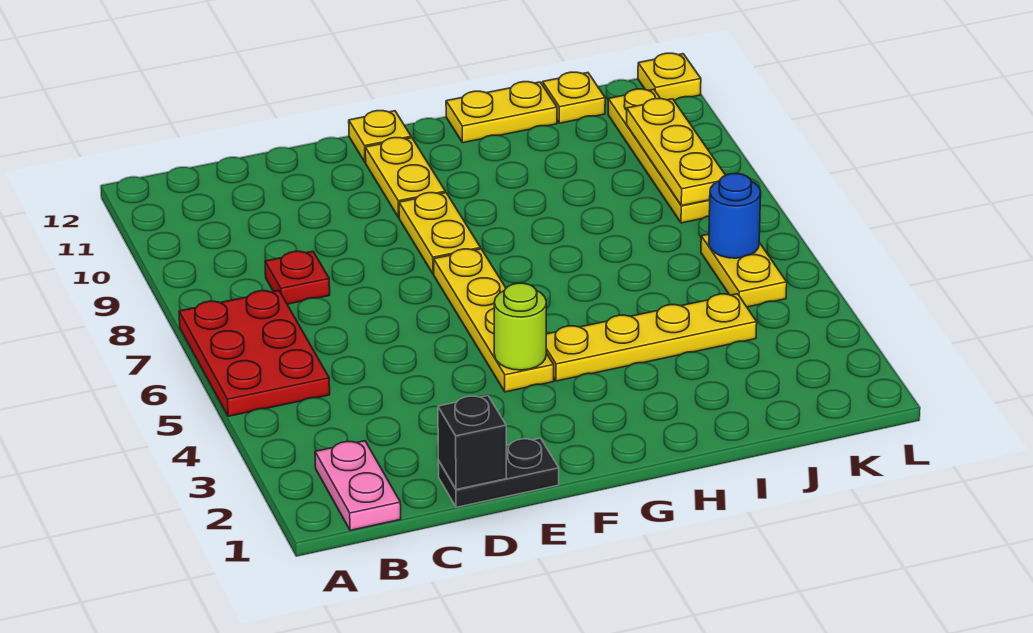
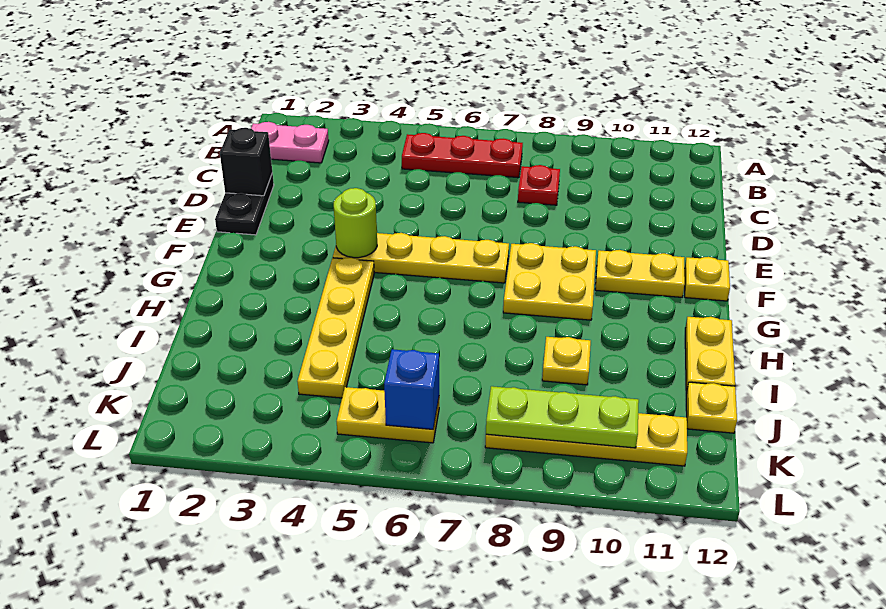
red 2x3 plate [179,291,330,416] -> red 1x3 plate [402,133,523,178]
yellow 1x2 plate [399,193,481,274] -> yellow 2x2 plate [503,243,596,320]
blue 1x1 round brick [709,174,761,258] -> blue 1x1 brick [384,349,439,429]
yellow 1x3 plate [627,99,725,206] -> lime 1x3 plate [486,386,639,448]
yellow 1x1 plate [638,53,701,100] -> yellow 1x1 plate moved to [542,337,591,385]

